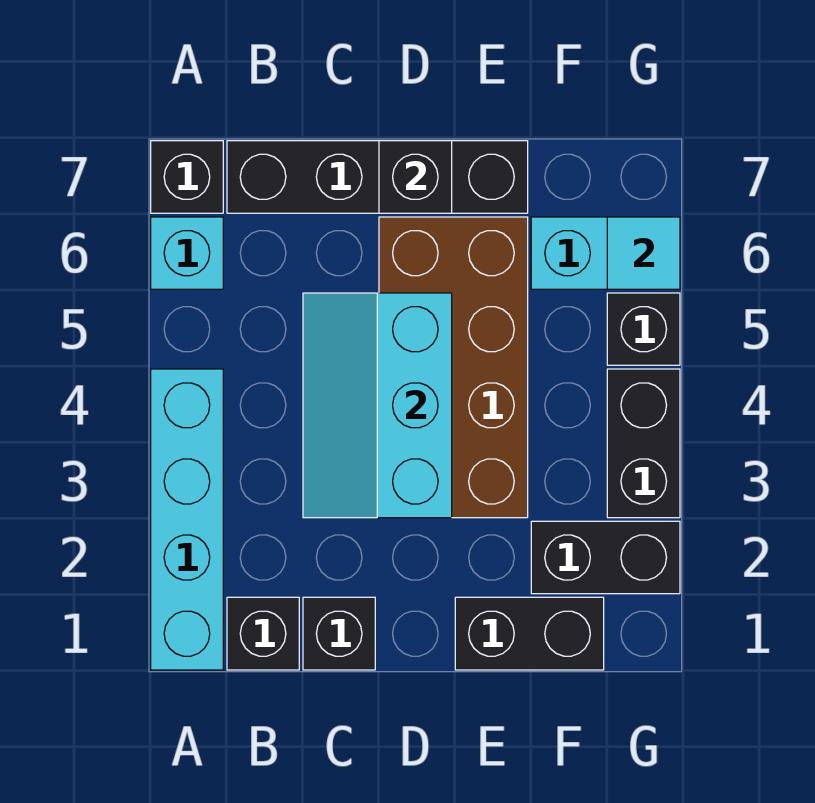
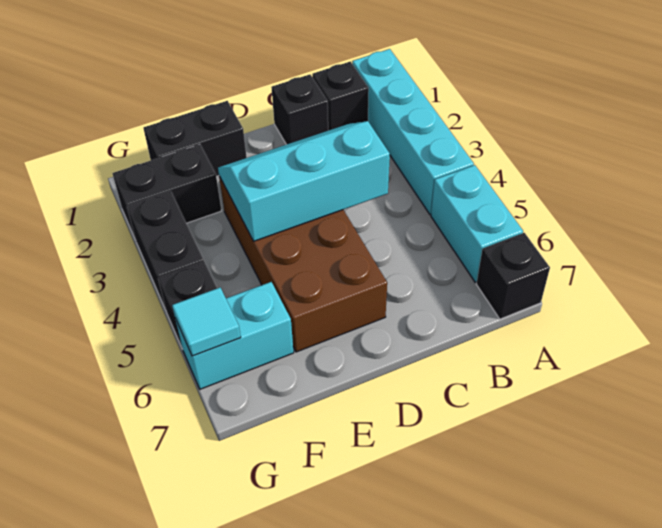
cyan 1x1 brick [151,217,223,289] -> cyan 1x2 brick [431,165,523,282]
black 1x4 brick [227,141,528,213] -> none
cyan 2x3 slope [303,293,452,518] -> cyan 2x3 slope turned to [218,121,390,241]
black 1x1 brick [379,141,452,213] -> none

